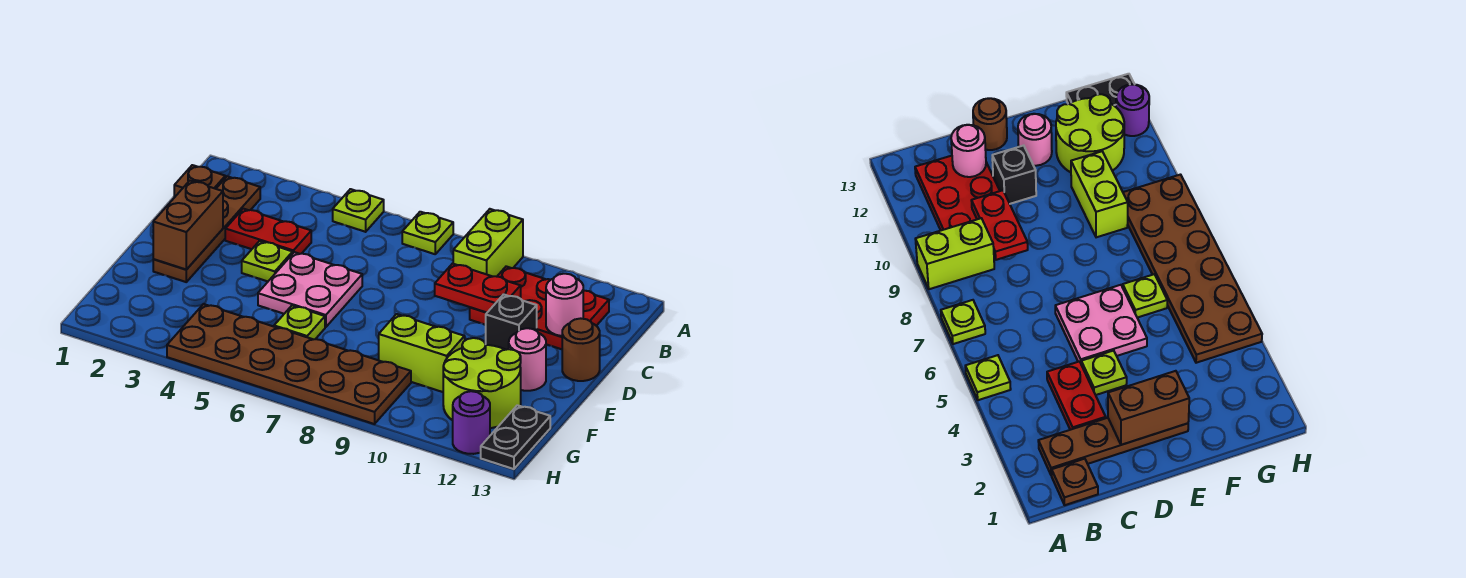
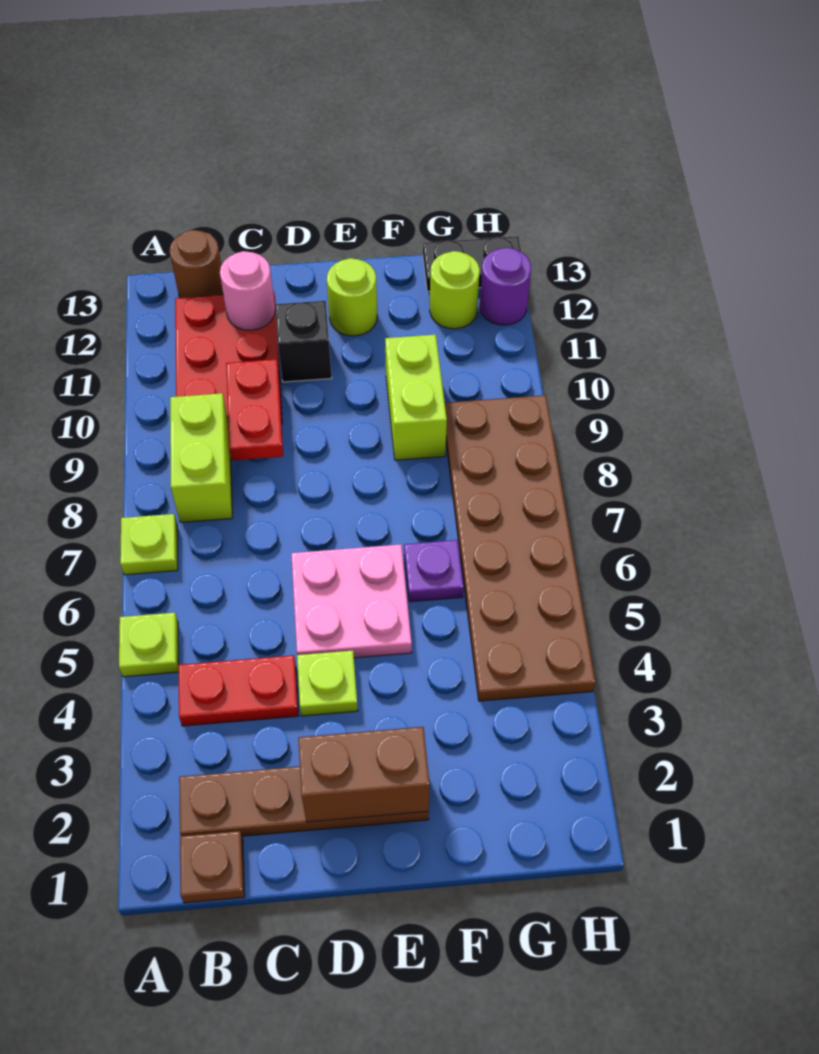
lime 1x2 brick [453,209,523,277] -> lime 1x2 brick turned to [170,393,232,522]
red 1x2 plate [225,209,311,254] -> red 1x2 plate turned to [178,655,299,726]
brown 1x1 round brick [562,318,600,381] -> brown 1x1 round brick moved to [169,230,223,298]
pink 1x1 round brick [509,328,546,391] -> lime 1x1 round brick [327,258,377,336]
lime 1x1 plate [274,306,325,339] -> purple 1x1 plate [404,540,464,602]
lime 2x2 round brick [443,338,521,428] -> lime 1x1 round brick [430,251,480,329]

